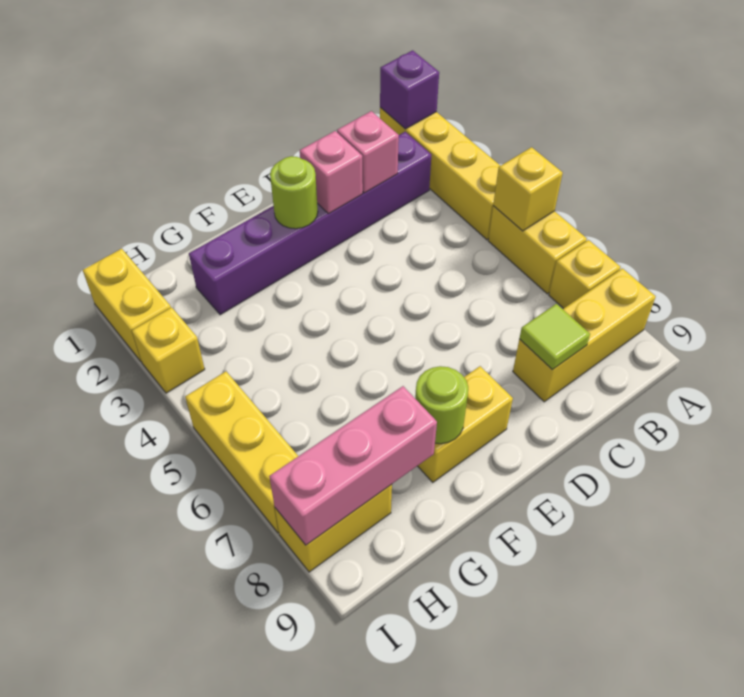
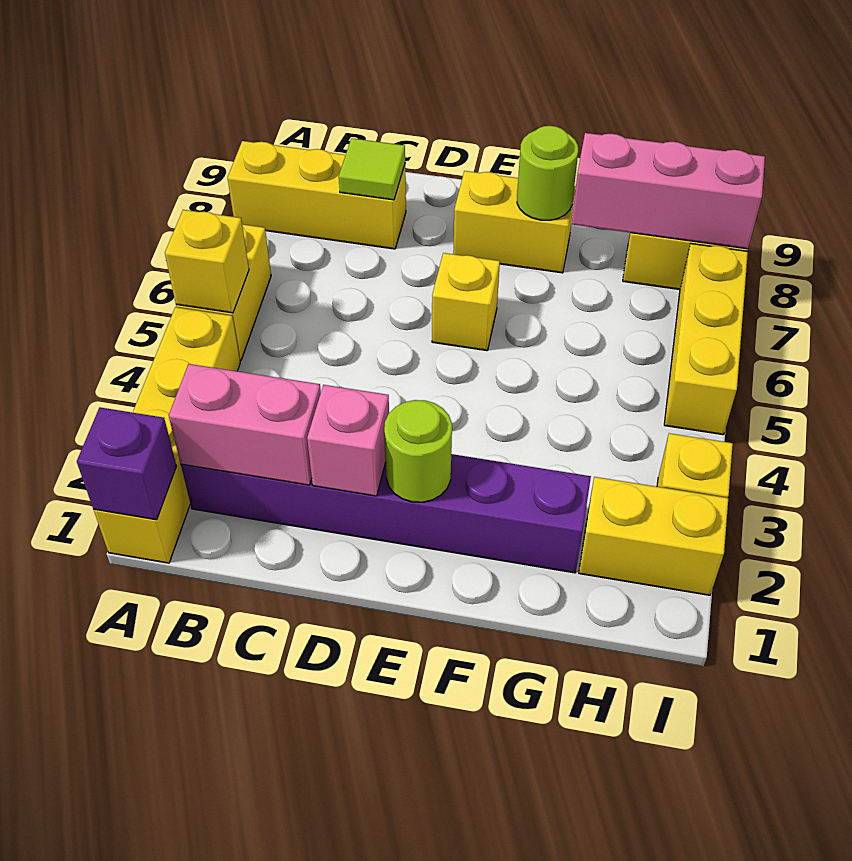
yellow 1x1 brick [549,240,621,309] -> yellow 1x1 brick moved to [432,253,500,351]
pink 1x1 brick [337,111,399,193] -> pink 1x2 brick [169,364,321,485]
yellow 1x2 brick [83,249,171,361] -> yellow 1x2 brick turned to [579,477,728,595]

